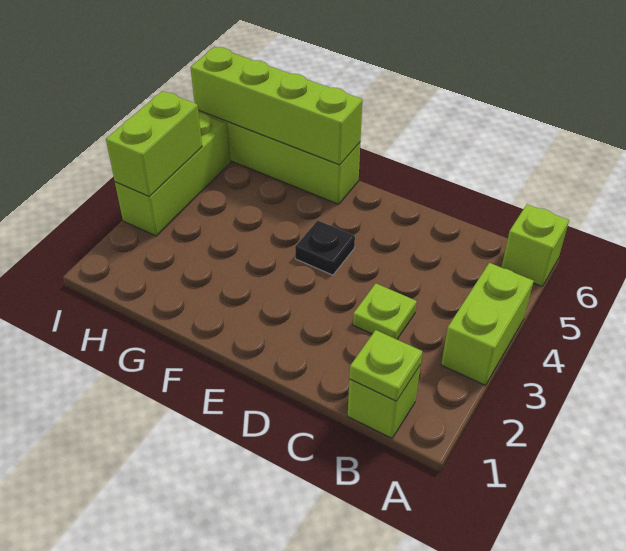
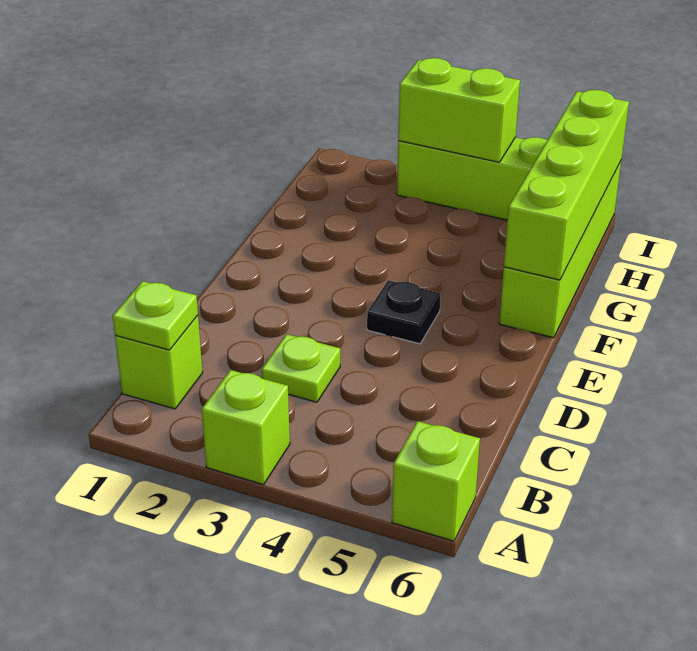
lime 1x2 brick [441,263,534,385] -> lime 1x1 brick [202,370,290,485]

